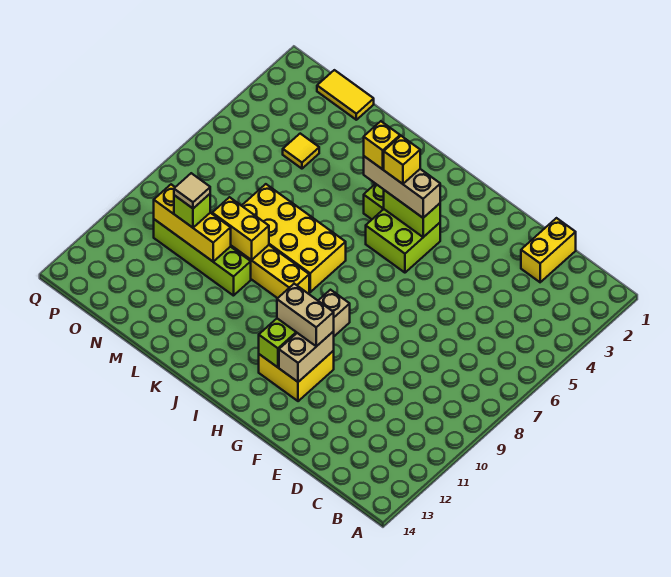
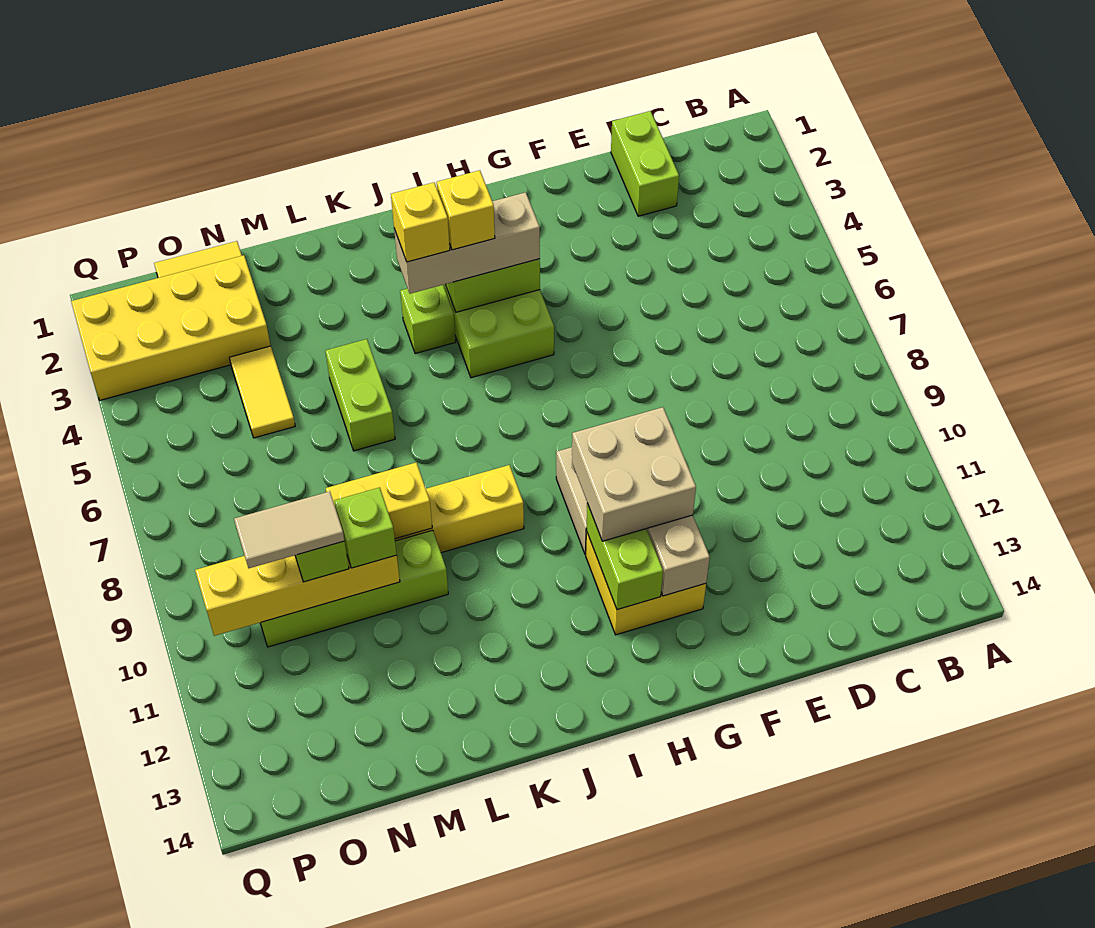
yellow 1x2 brick [521,218,576,282] -> lime 1x2 brick [611,111,679,216]
tan 1x2 brick [277,284,334,346] -> tan 2x2 brick [572,407,696,541]
yellow 2x4 brick [242,184,346,292] -> yellow 2x4 brick moved to [71,255,271,400]
none -> lime 1x2 brick [325,339,395,451]
yellow 1x3 brick [154,184,231,261] -> yellow 1x4 brick [195,555,400,636]
none -> lime 1x1 brick [334,487,397,568]
yellow 1x1 tile [283,134,319,169] -> yellow 1x2 tile [230,346,295,438]
tan 1x1 tile [174,173,210,208] -> tan 1x2 tile [234,491,344,568]

